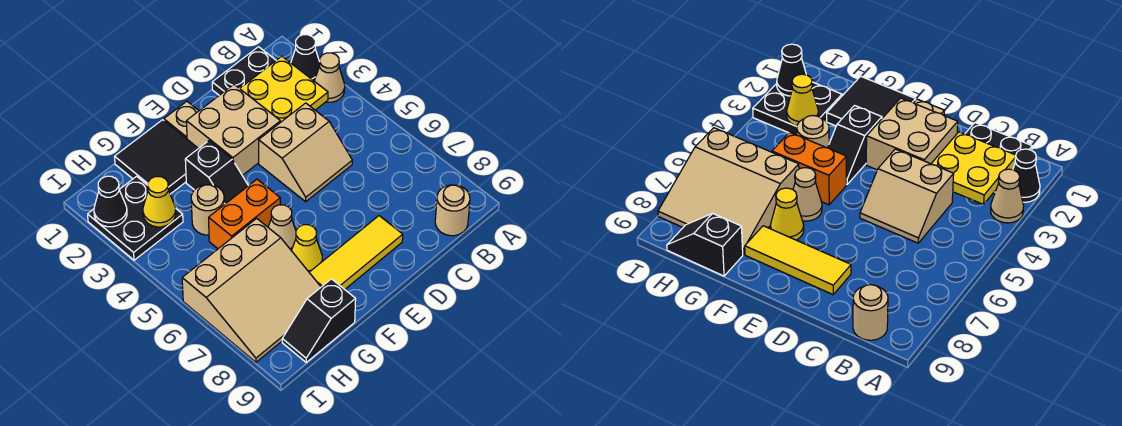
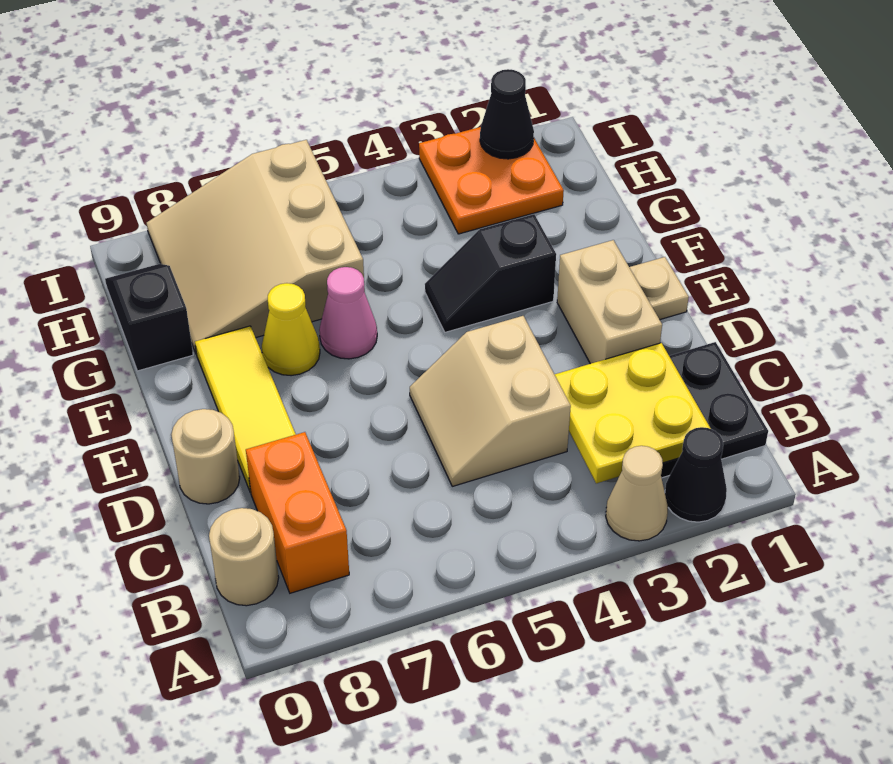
tan 2x2 brick [186,85,280,175] -> tan 1x2 brick [557,240,662,364]
black 2x2 tile [115,120,198,194] -> none
orange 1x2 brick [209,179,280,249] -> orange 1x2 brick moved to [246,432,349,593]
tan 1x1 cone [268,205,296,250] -> pink 1x1 cone [319,267,377,359]
tan 1x1 round brick [191,185,224,235] -> tan 1x1 round brick moved to [171,409,240,504]
black 2x2 plate [88,176,183,260] -> orange 2x2 plate [419,127,564,234]
yellow 1x1 cone [143,177,176,227] -> none

